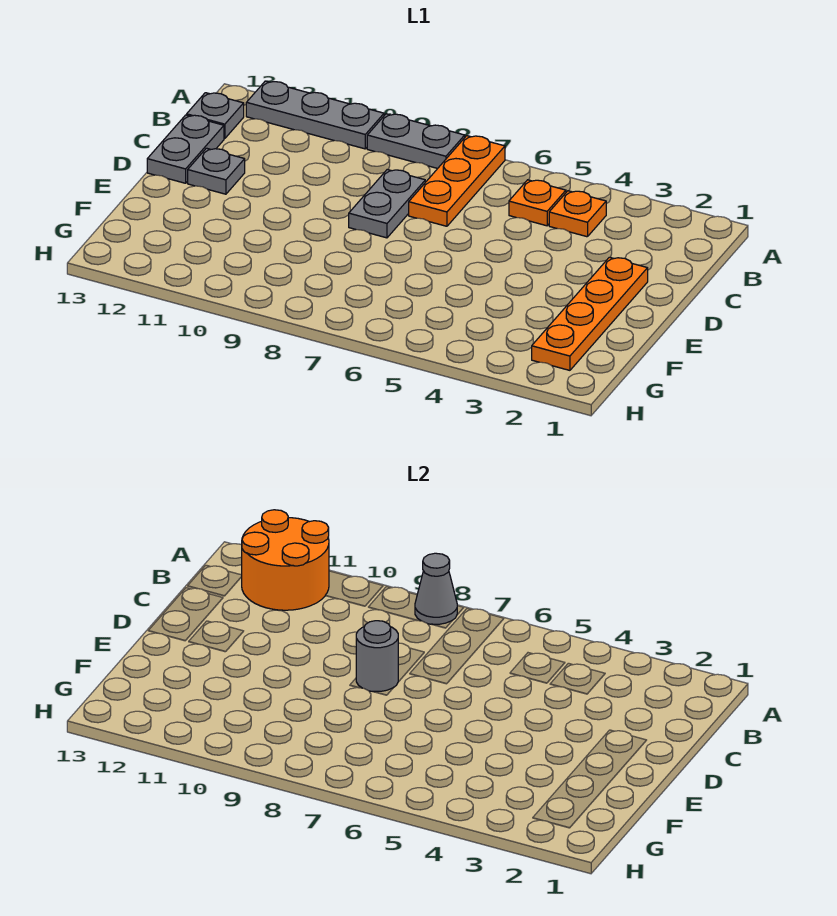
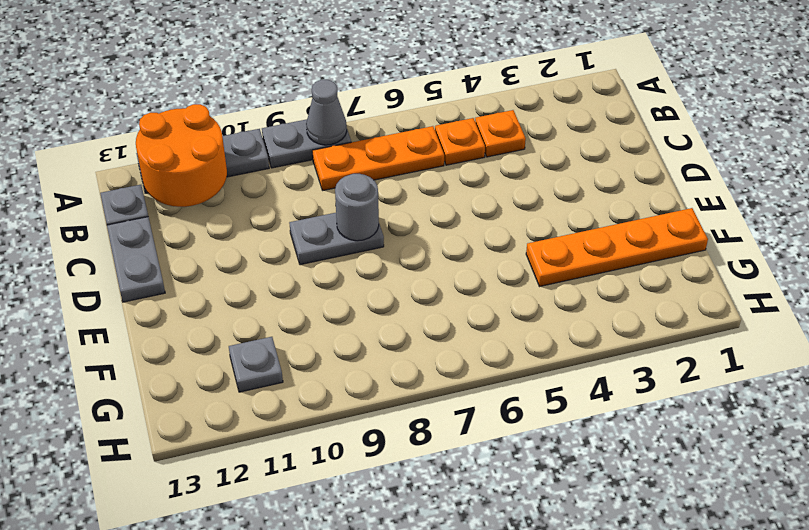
orange 1x3 plate [409,136,505,226] -> orange 1x3 plate turned to [312,126,444,190]
grey 1x2 plate [349,170,425,238] -> grey 1x2 plate turned to [289,213,384,265]
orange 1x4 plate [532,257,648,370] -> orange 1x4 plate turned to [526,208,708,287]
grey 1x1 plate [188,148,245,194] -> grey 1x1 plate moved to [229,337,283,392]

